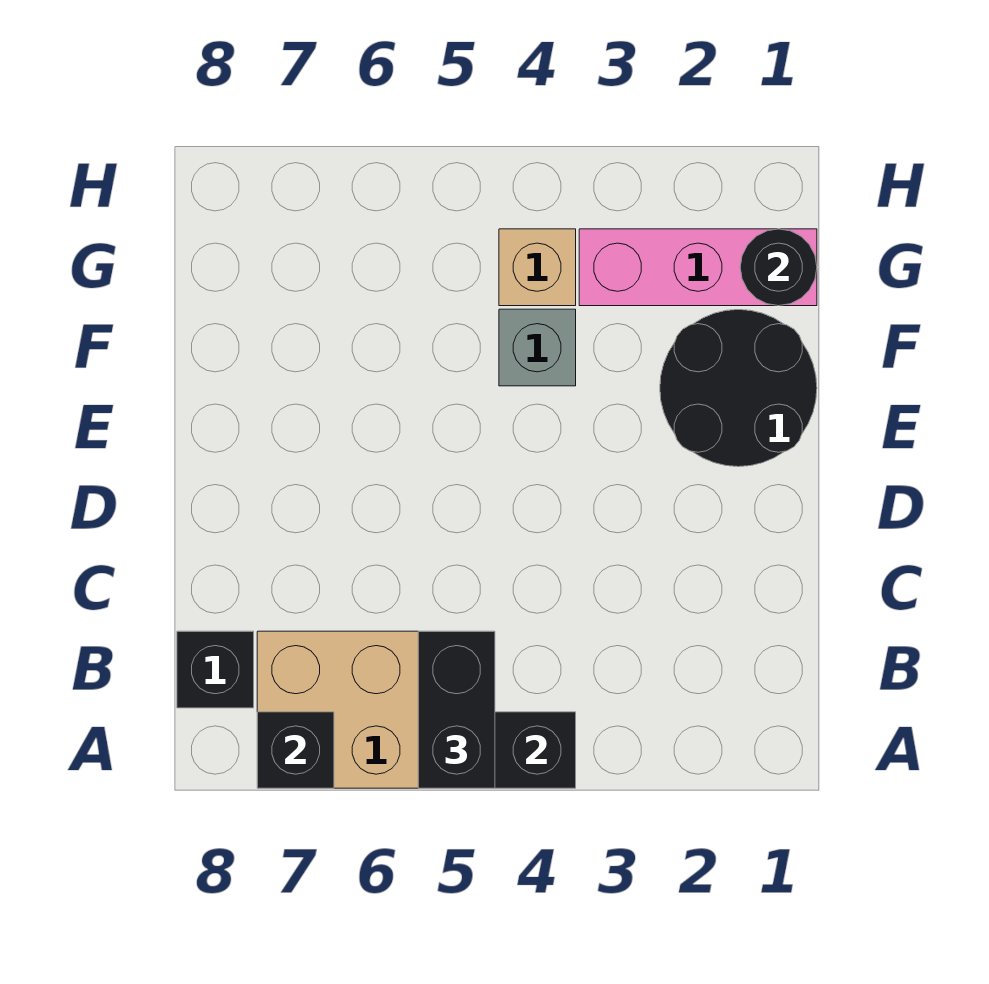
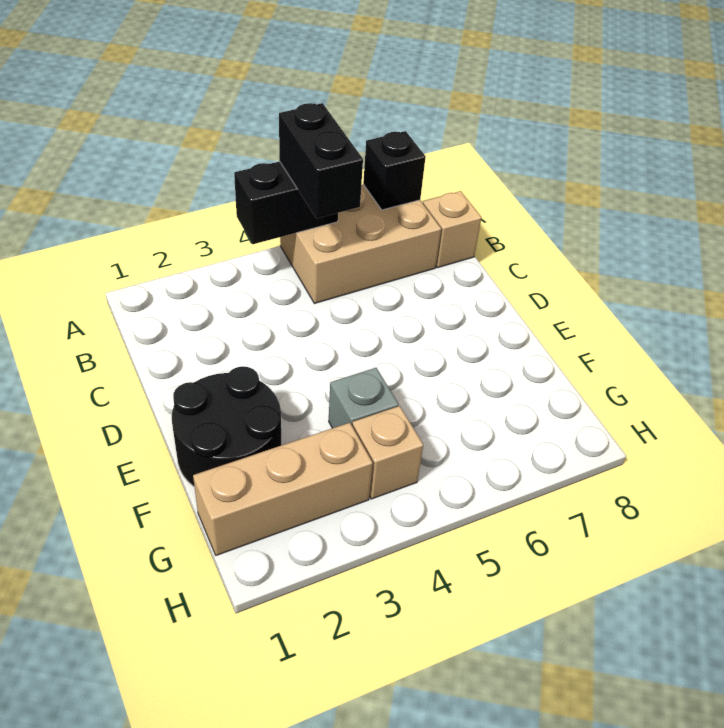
black 1x1 brick [177,631,254,708] -> tan 1x1 brick [423,191,481,268]
pink 1x3 brick [579,229,817,306] -> tan 1x3 brick [193,423,373,555]
black 1x1 round brick [740,229,817,306] -> none

